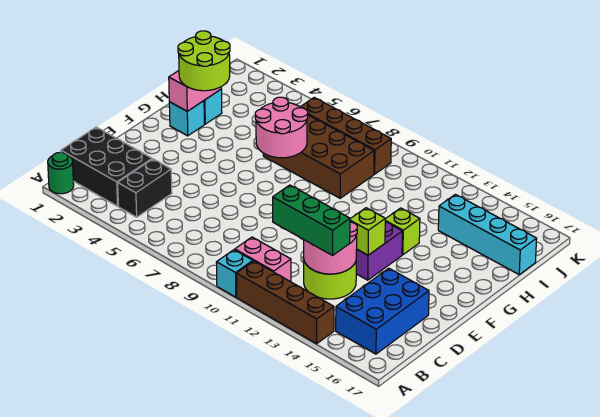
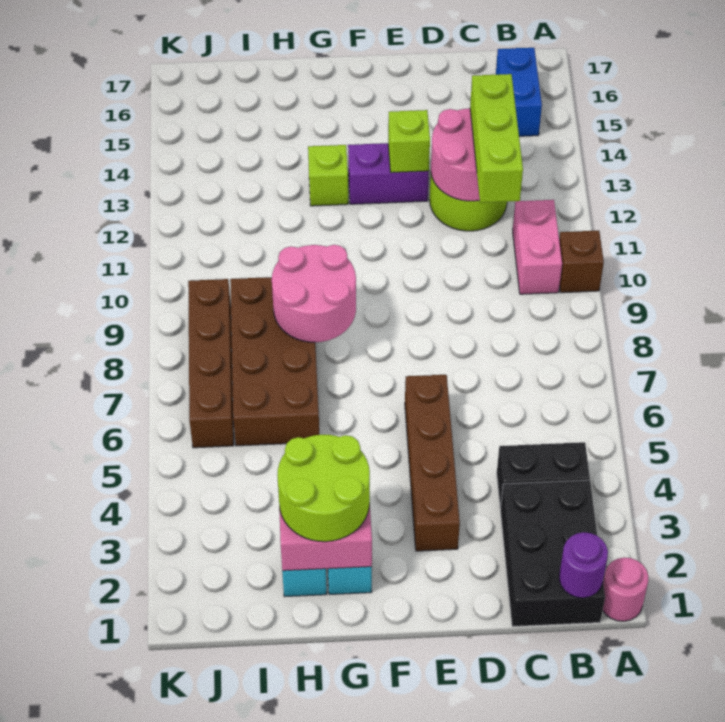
green 1x1 round brick [48,152,74,194] -> pink 1x1 round brick [603,558,648,621]
cyan 1x1 brick [216,250,253,297] -> brown 1x1 brick [559,231,604,293]
brown 1x4 brick [236,261,334,344] -> brown 1x4 brick moved to [405,375,460,551]
none -> purple 1x1 round brick [559,532,608,598]
blue 2x3 brick [336,268,429,354] -> blue 1x2 brick [496,48,542,136]
green 1x3 brick [273,185,350,255] -> lime 1x3 brick [470,74,523,203]
pink 2x2 round brick [255,97,308,158] -> pink 2x2 round brick moved to [272,245,356,342]
cyan 1x4 brick [438,194,537,274] -> none

